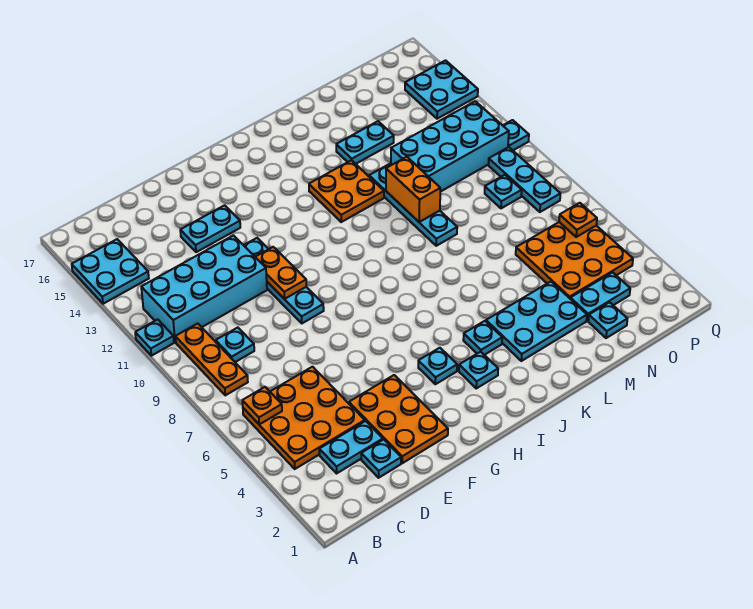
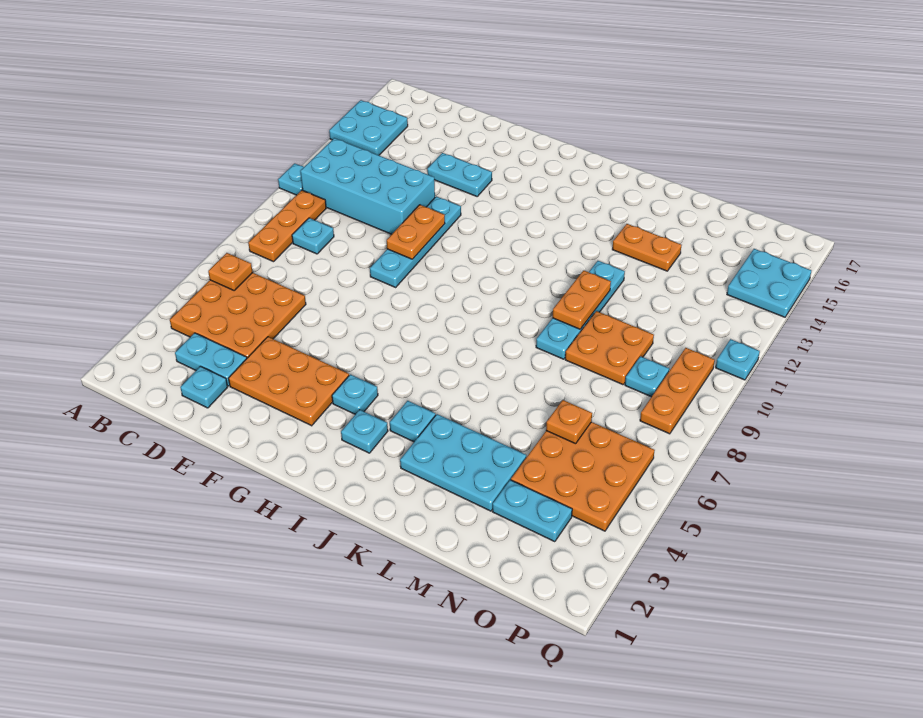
orange 2x3 plate [349,375,448,463] -> orange 2x3 plate turned to [228,337,349,426]
orange 2x2 plate [309,160,384,222] -> orange 2x2 plate moved to [565,311,654,385]
orange 1x2 brick [386,157,440,222] -> orange 1x2 plate [553,270,611,329]
cyan 1x2 plate [336,121,394,164] -> orange 1x2 plate [612,224,682,271]
cyan 2x4 brick [391,101,509,192] -> none
cyan 1x1 plate [588,302,627,338] -> none
orange 1x1 plate [559,203,597,237] -> orange 1x1 plate moved to [546,400,592,444]
cyan 1x3 plate [489,147,560,212] -> orange 1x3 plate [640,348,715,434]

